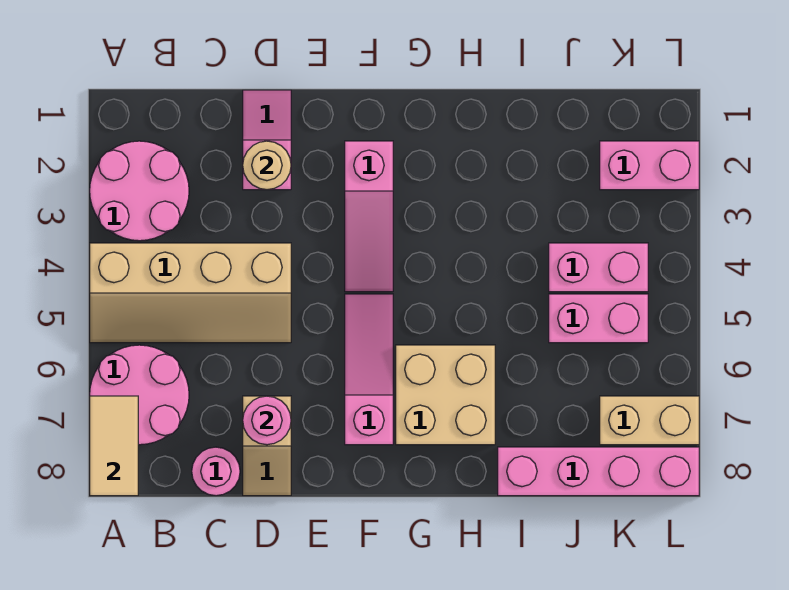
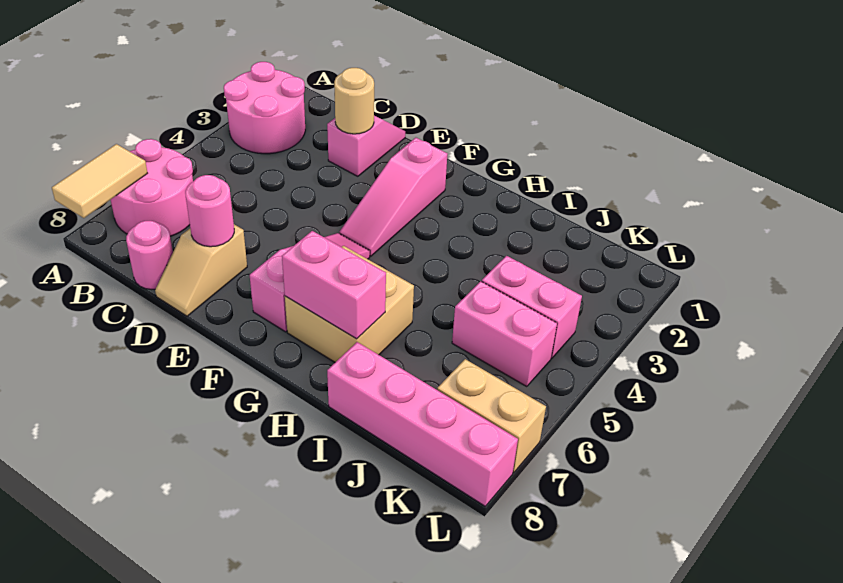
tan 2x4 slope [90,243,291,343] -> none
pink 1x2 brick [600,141,699,190] -> pink 1x2 brick moved to [282,231,386,339]

